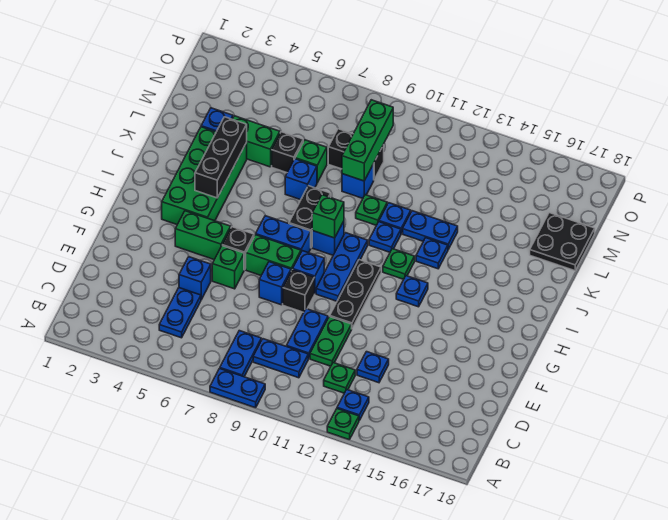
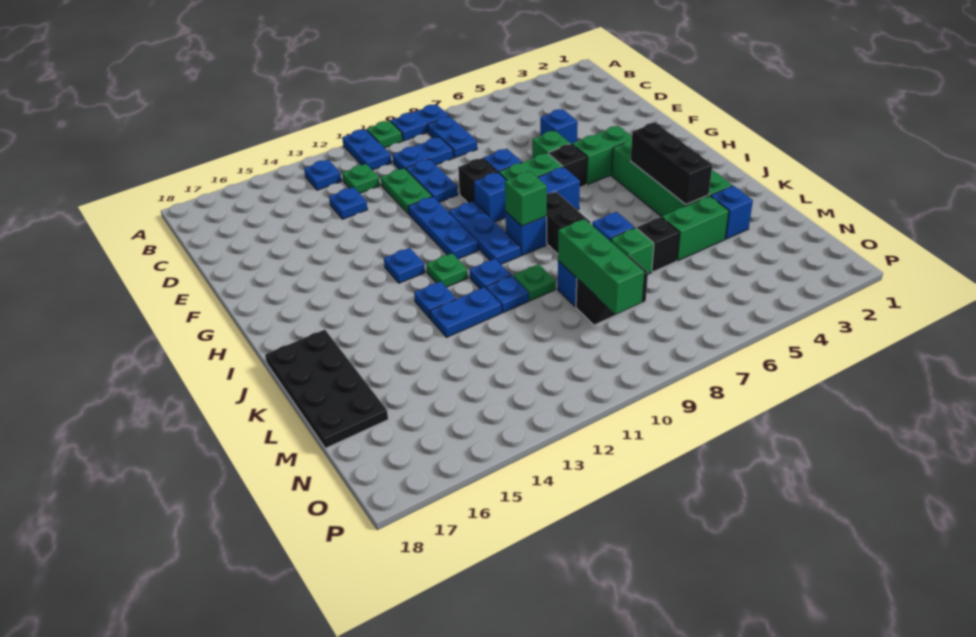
green 1x1 plate [327,409,359,440] -> green 1x1 plate moved to [367,121,403,148]
blue 1x2 plate [159,288,201,338] -> blue 1x2 plate moved to [342,129,391,170]
black 1x3 plate [330,260,381,328] -> blue 1x3 plate [408,196,478,259]
black 2x2 plate [530,213,595,271] -> black 2x4 plate [265,330,388,448]

